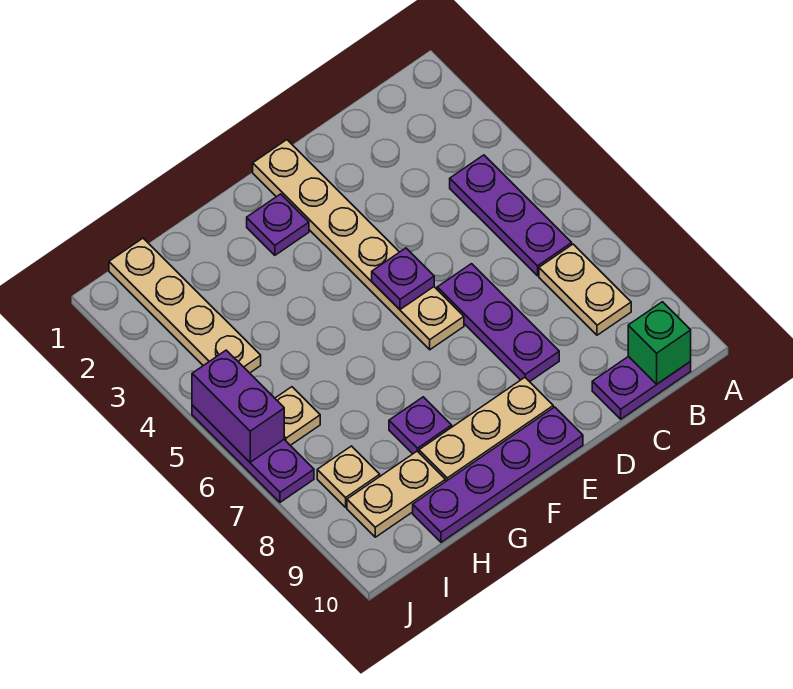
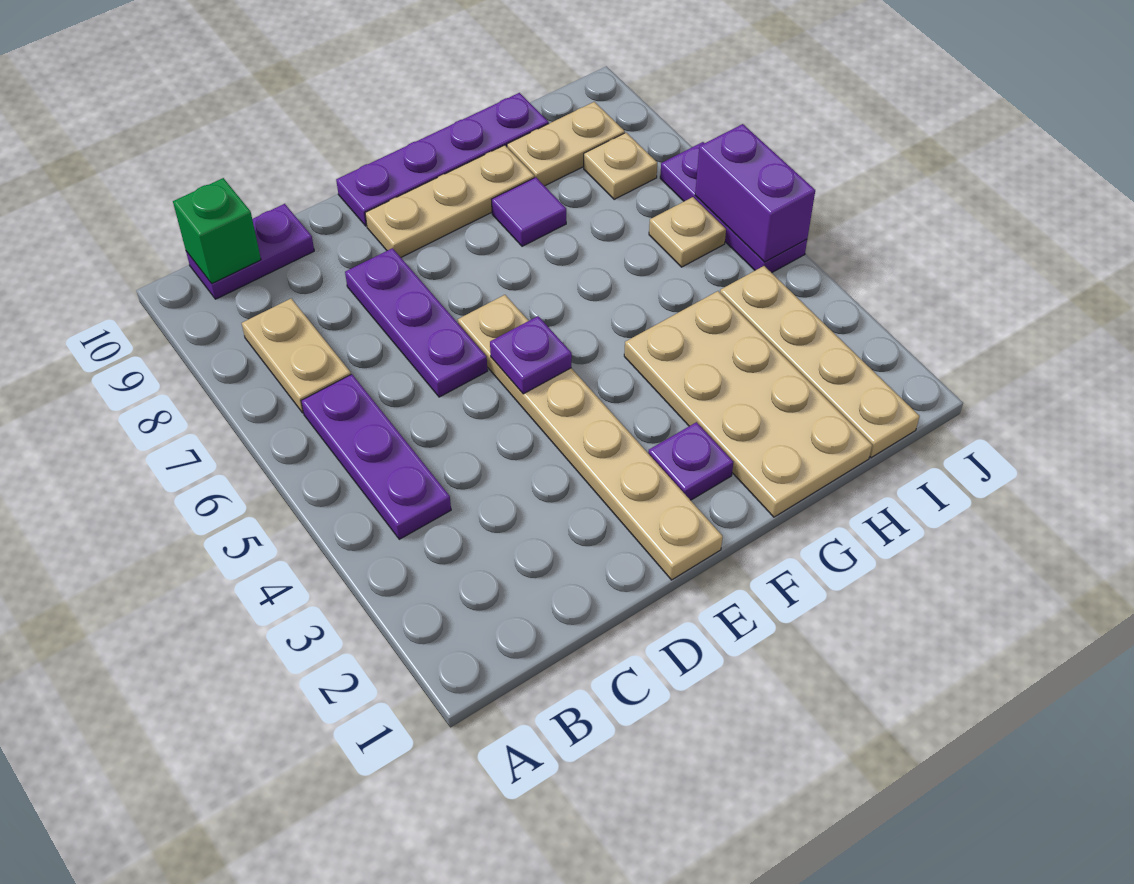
none -> tan 2x4 plate [624,291,872,517]
purple 1x1 plate [389,397,452,454] -> purple 1x1 tile [491,177,566,246]

